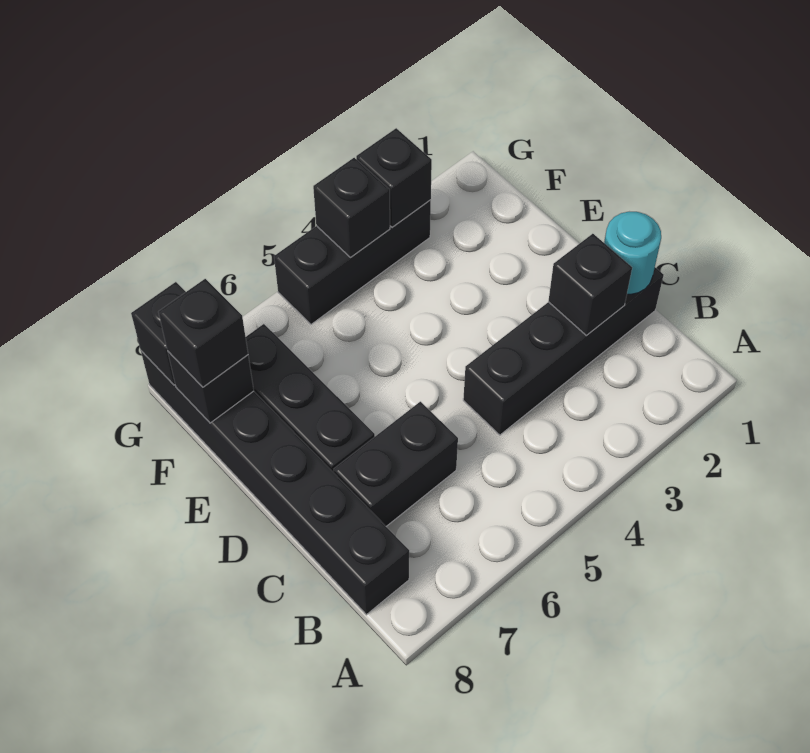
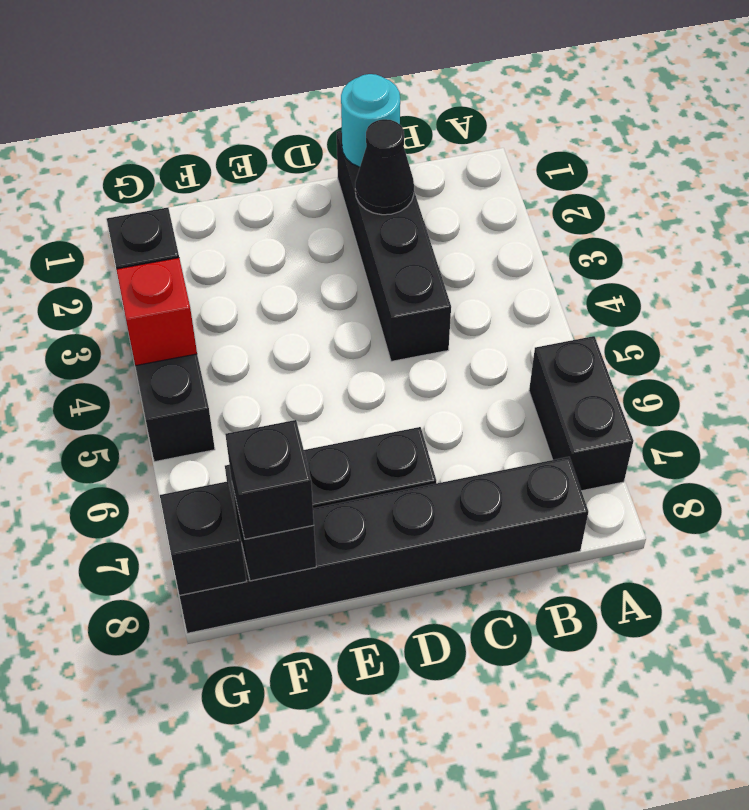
black 1x1 brick [548,234,632,336] -> black 1x1 cone [355,119,414,215]
black 1x2 brick [334,402,458,526] -> black 1x2 brick moved to [529,336,634,491]
black 1x1 brick [313,158,390,257] -> red 1x1 brick [116,258,197,366]

